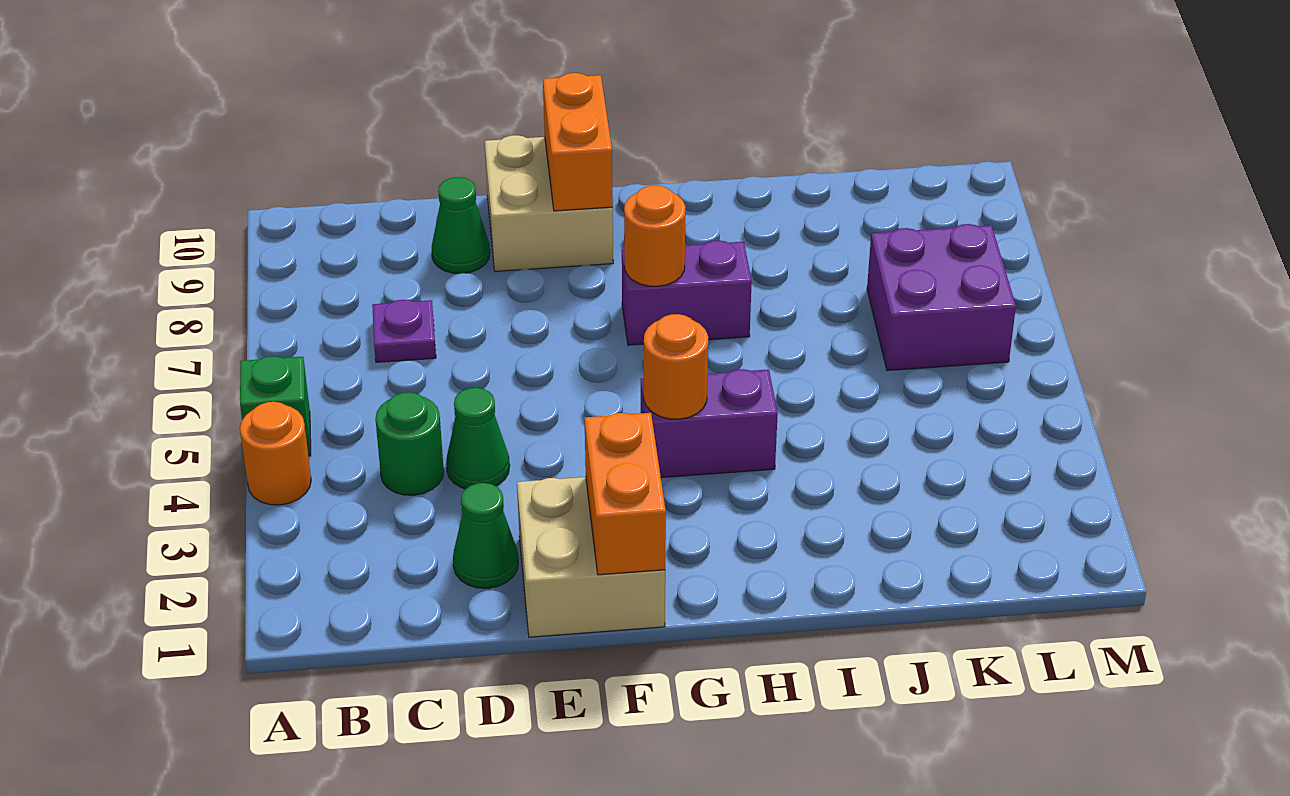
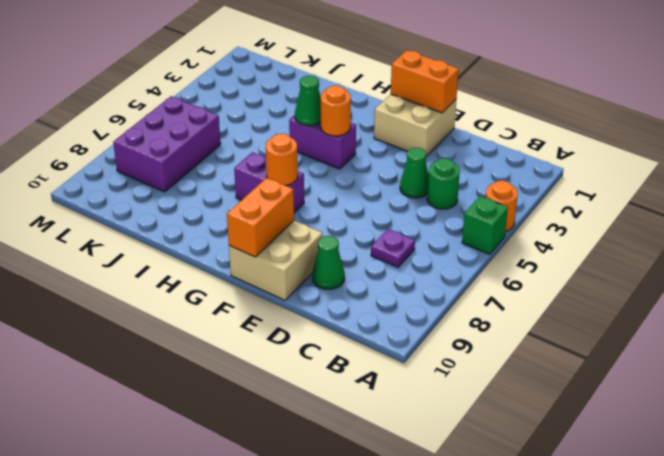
green 1x1 cone [453,483,518,588] -> green 1x1 cone moved to [295,76,321,126]
orange 1x2 brick [585,413,666,575] -> orange 1x2 brick turned to [391,50,459,113]
purple 2x2 brick [867,224,1016,371] -> purple 2x3 brick [113,96,221,192]

